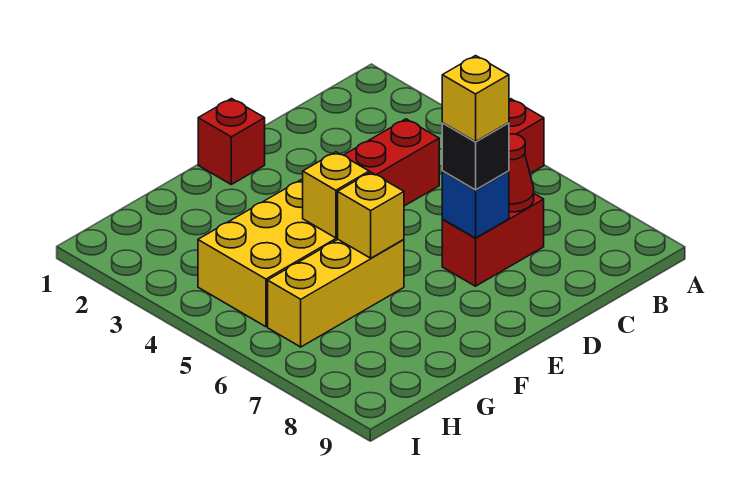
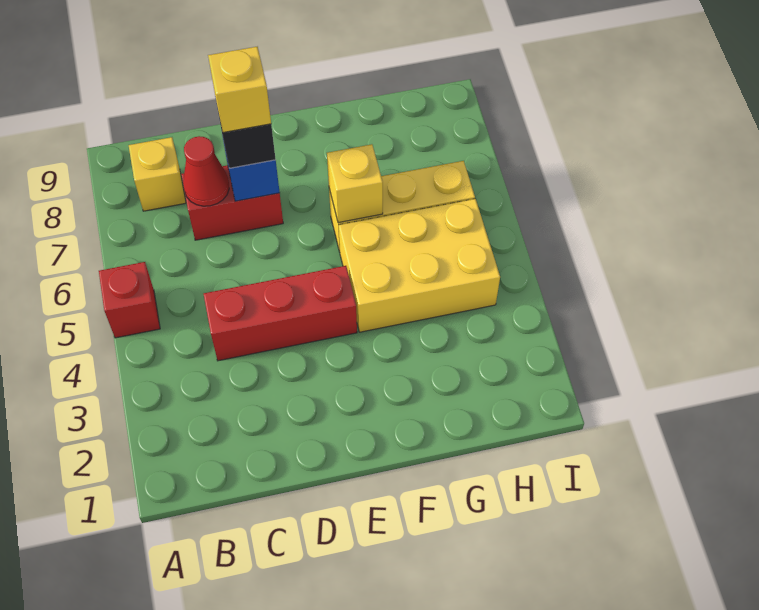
red 1x1 brick [198,99,265,184] -> none
yellow 1x1 brick [303,152,369,238] -> yellow 1x1 brick moved to [129,137,186,211]

